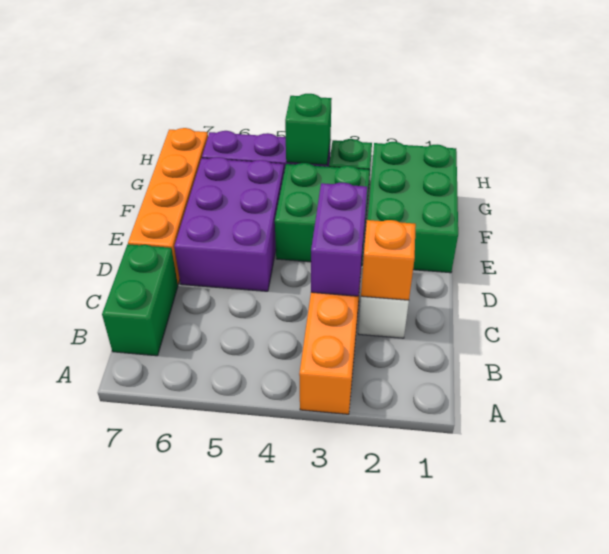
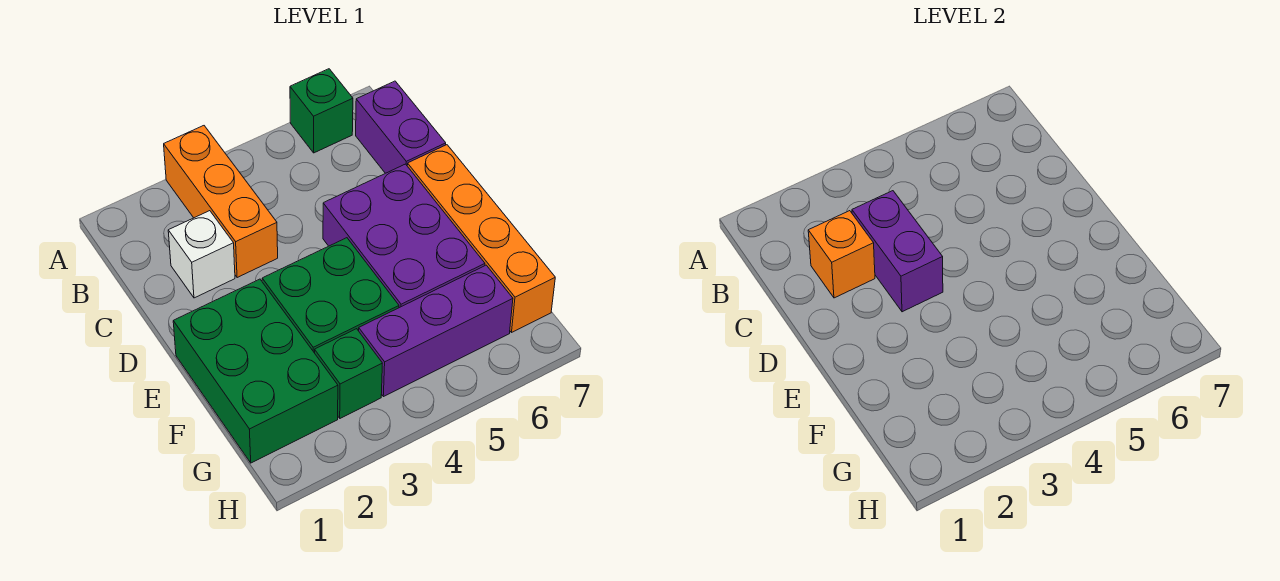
green 1x2 brick [102,244,178,356] -> purple 1x2 brick [356,81,446,173]
green 1x1 brick [285,94,332,165] -> green 1x1 brick moved to [290,69,353,153]

